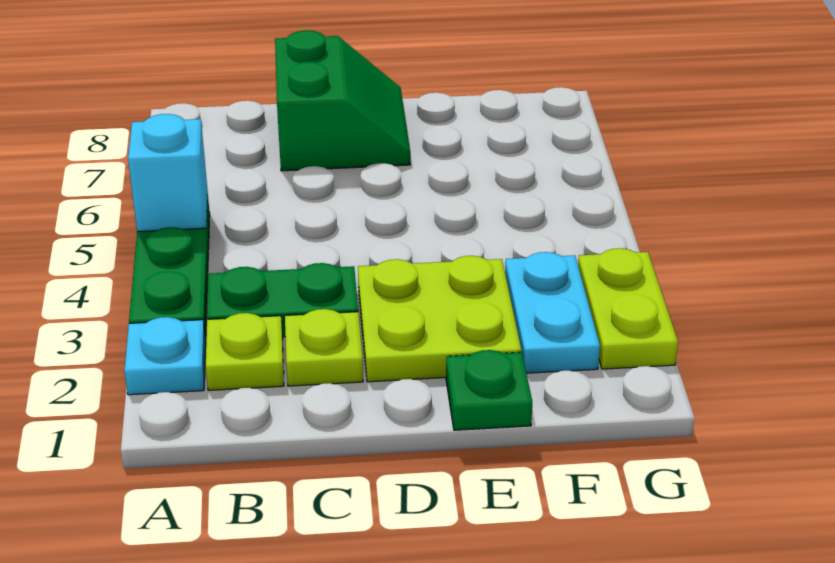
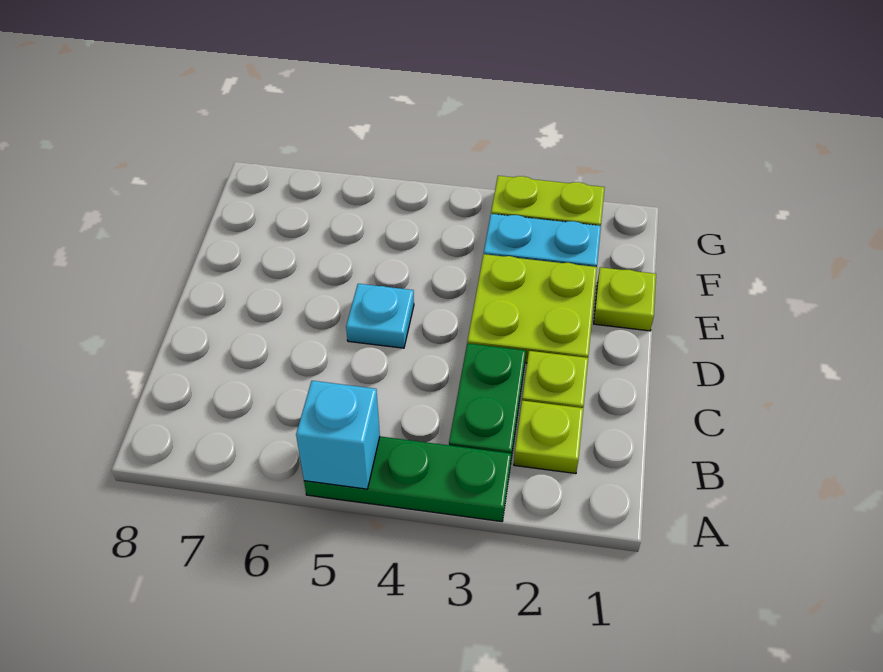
cyan 1x1 plate [124,317,206,395] -> cyan 1x1 plate moved to [346,284,414,348]
green 2x2 slope [275,30,410,171] -> none
green 1x1 plate [446,350,532,430] -> lime 1x1 plate [594,267,656,331]

